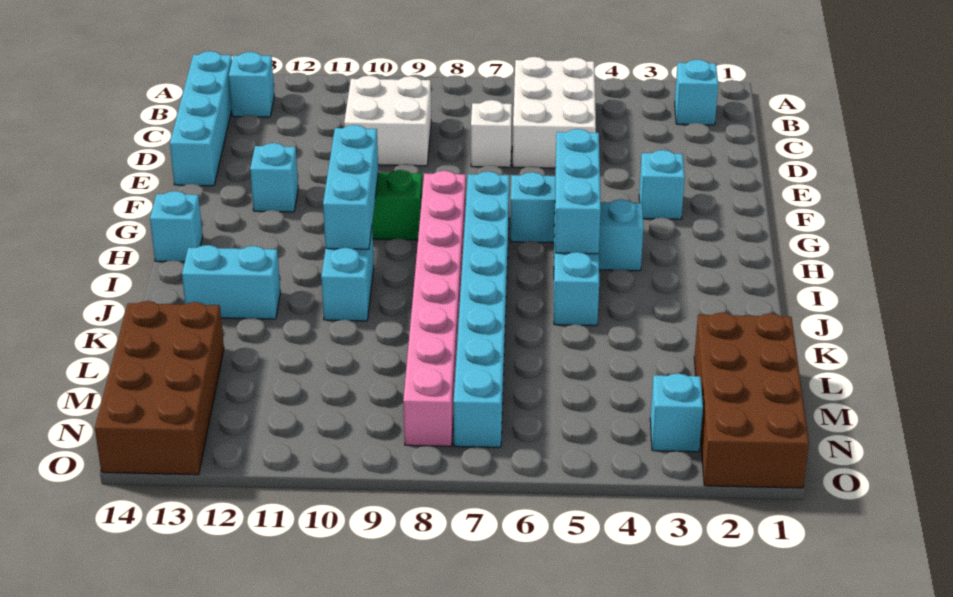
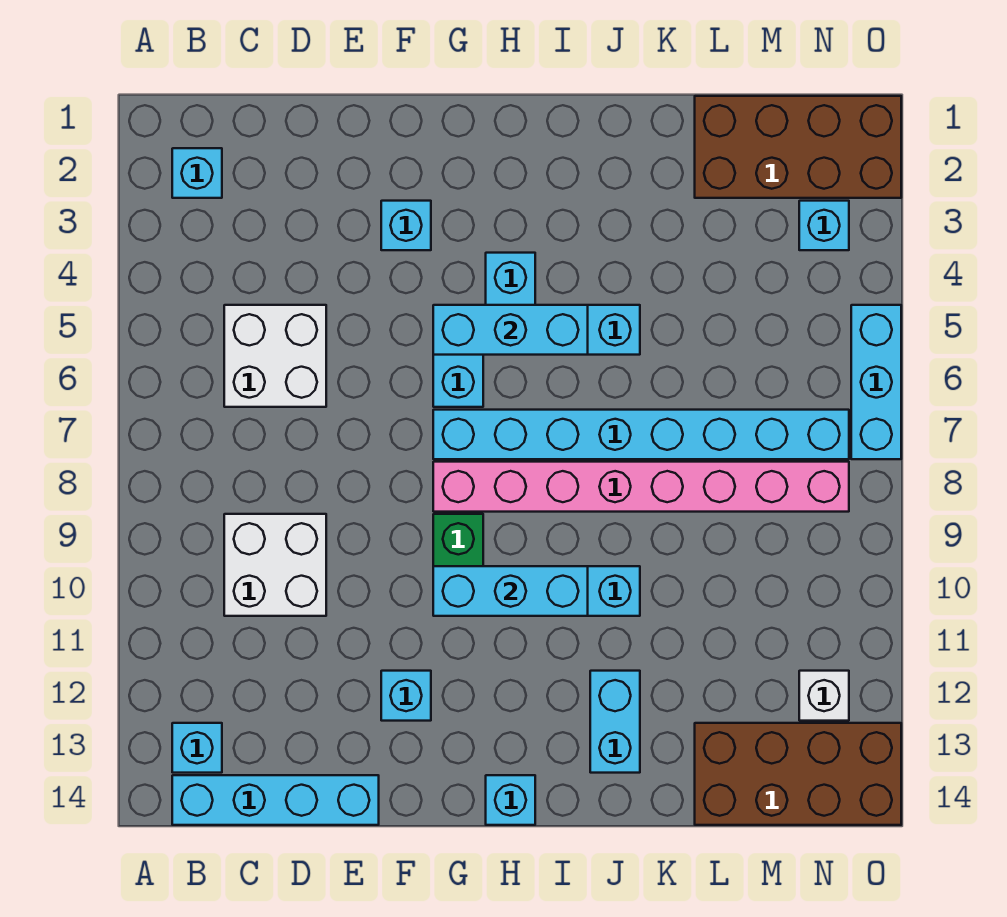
white 2x3 brick [513,57,596,168] -> white 2x2 brick [224,305,326,407]
white 1x1 brick [471,100,512,167] -> white 1x1 brick moved to [799,671,849,721]
none -> cyan 1x3 brick [851,305,901,459]

